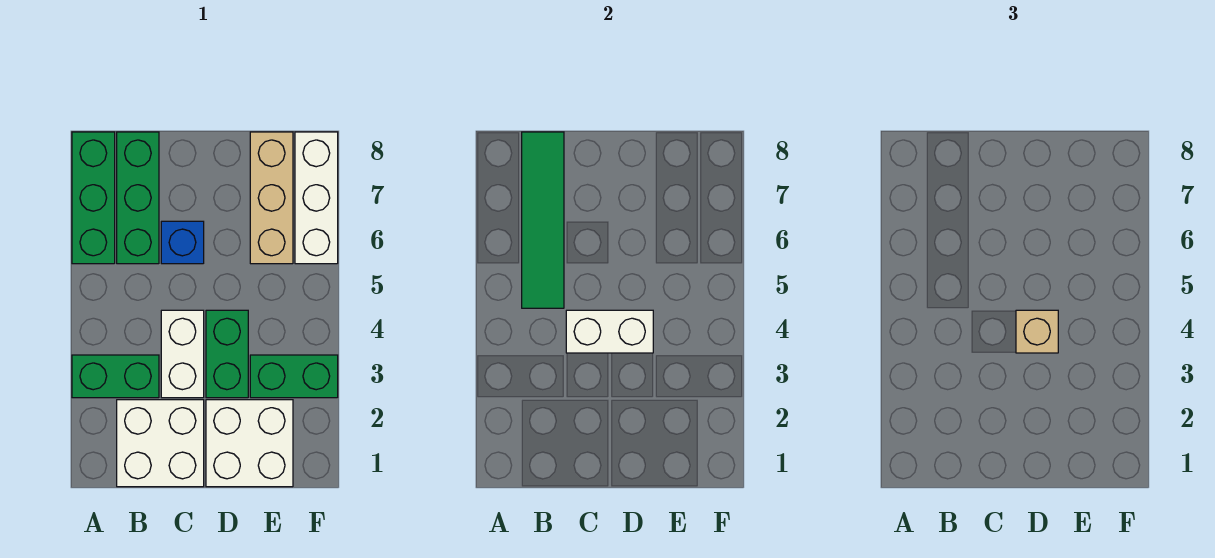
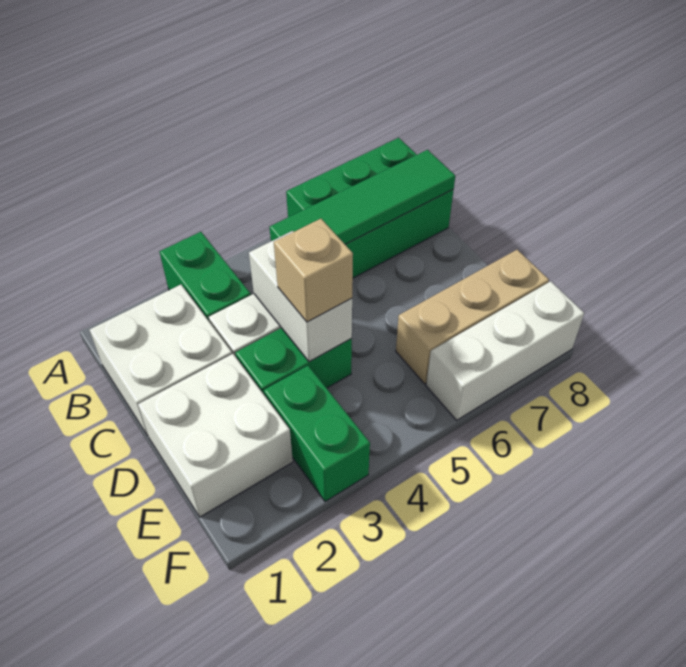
blue 1x1 brick [161,221,204,264] -> none

